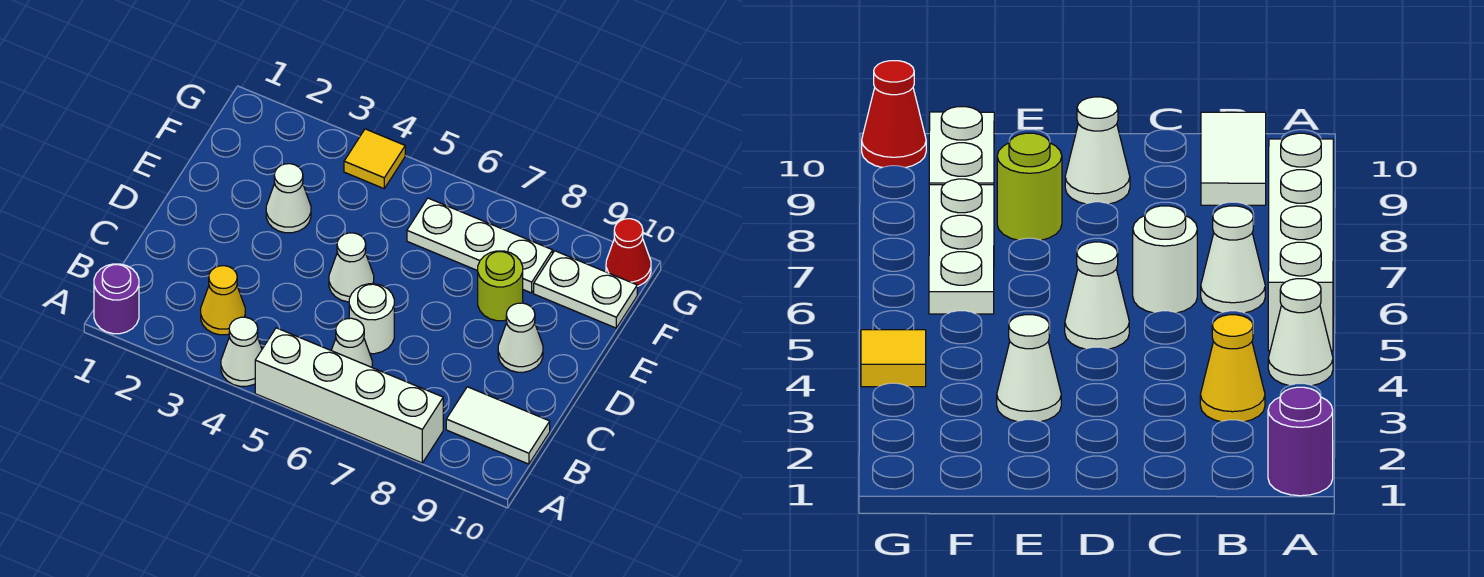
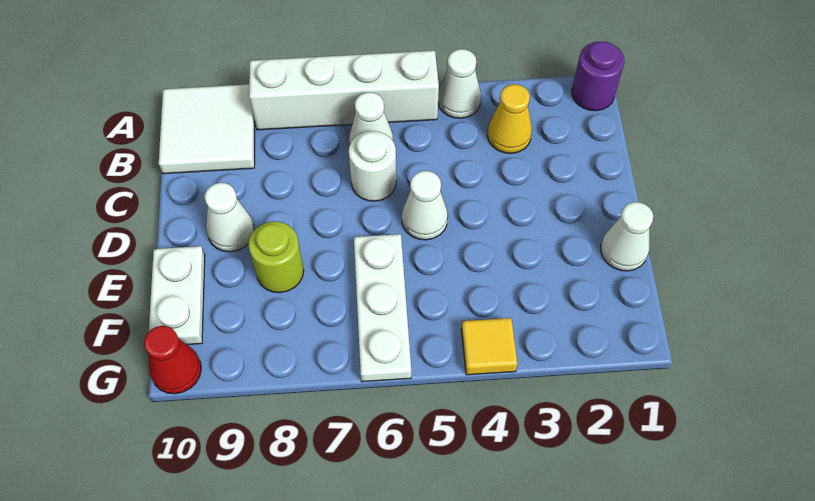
white 1x2 tile [446,387,550,464] -> white 2x2 tile [159,84,255,174]
white 1x1 cone [266,164,311,233] -> white 1x1 cone moved to [601,202,653,271]
white 1x3 plate [407,198,553,293] -> white 1x3 plate turned to [354,234,411,382]
white 1x2 plate [534,251,637,328] -> white 1x2 plate turned to [149,246,205,345]

